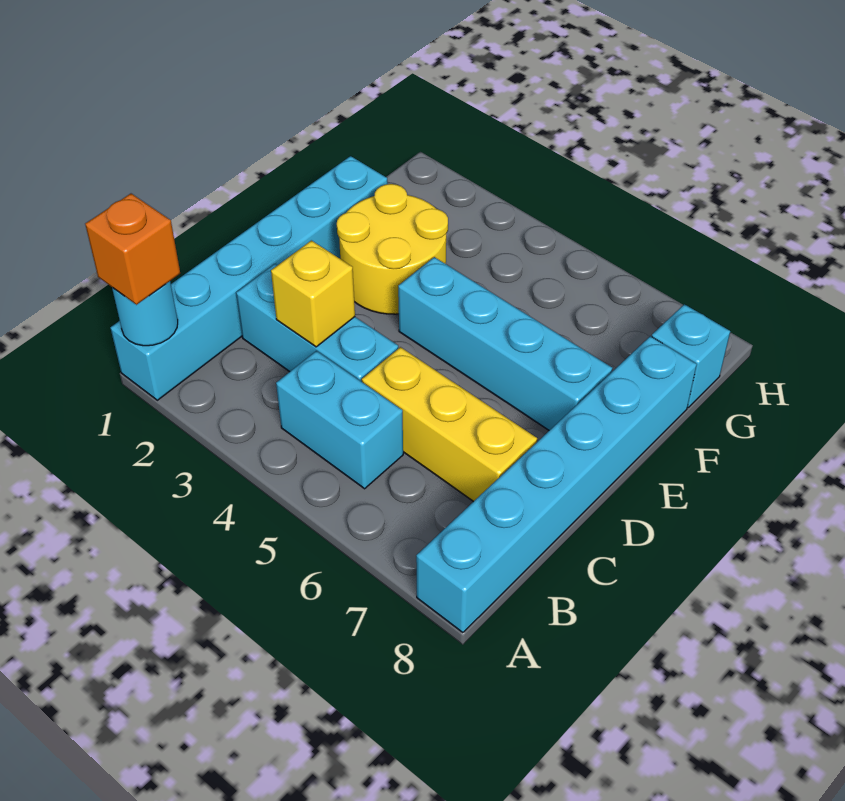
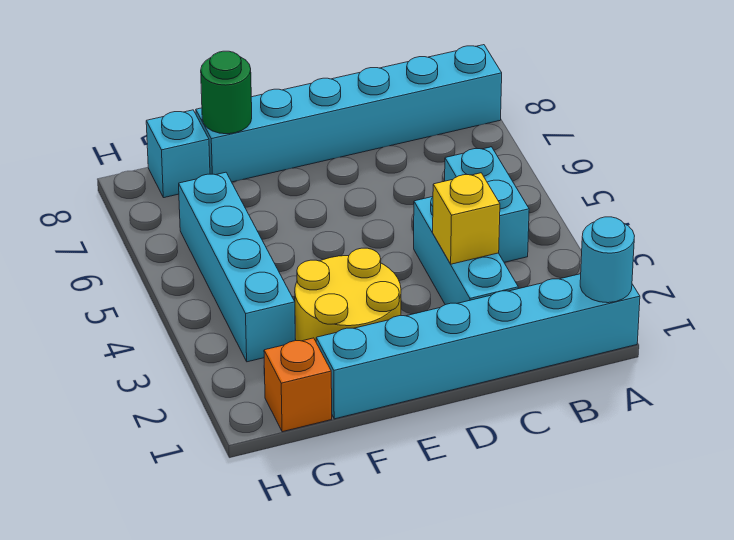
orange 1x1 brick [85,194,180,305] -> orange 1x1 brick moved to [264,338,332,432]
yellow 1x3 brick [362,347,537,502] -> none
cyan 1x4 brick [398,257,612,430] -> cyan 1x4 brick moved to [179,172,295,362]
none -> green 1x1 round brick [201,51,252,134]

